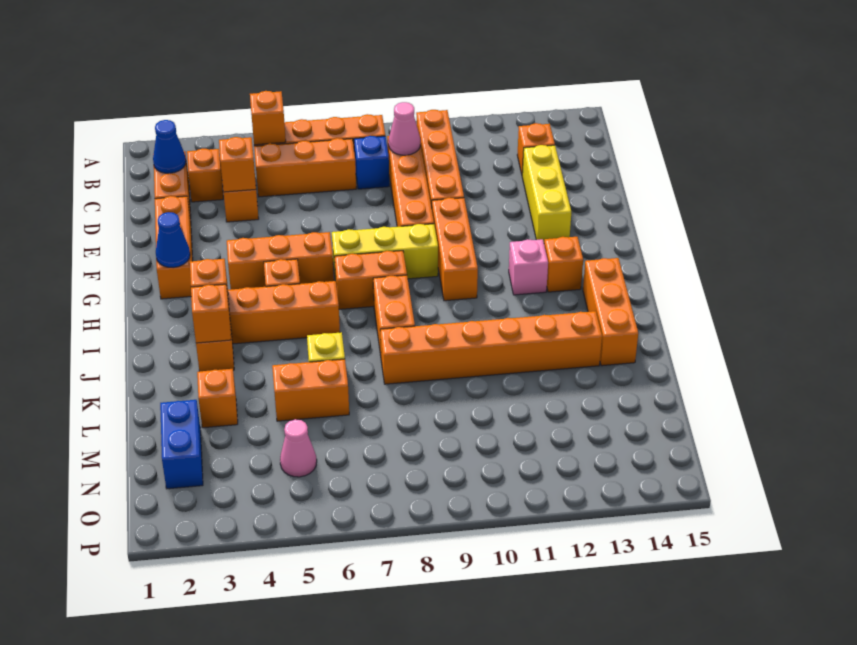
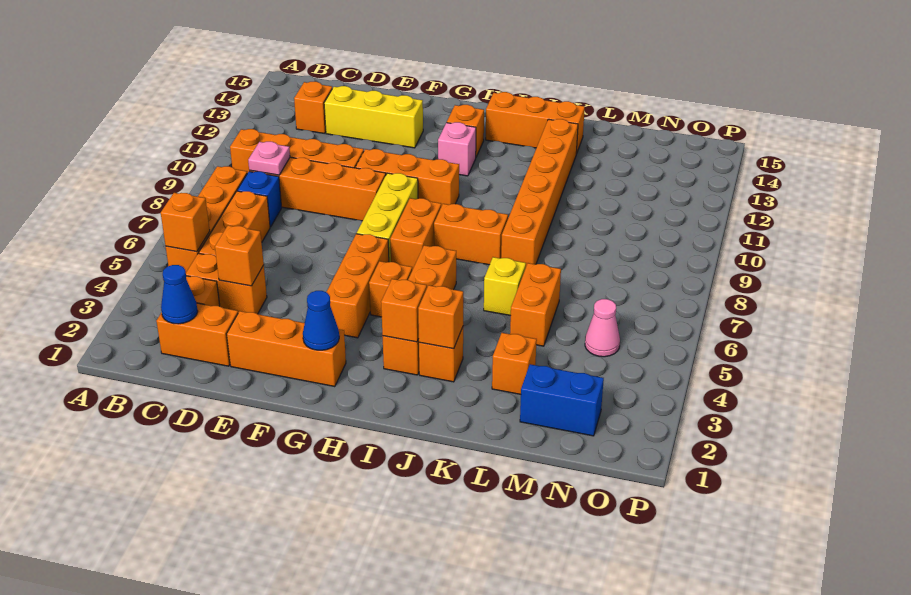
pink 1x1 cone [389,102,420,155] -> pink 1x1 plate [248,142,290,175]

